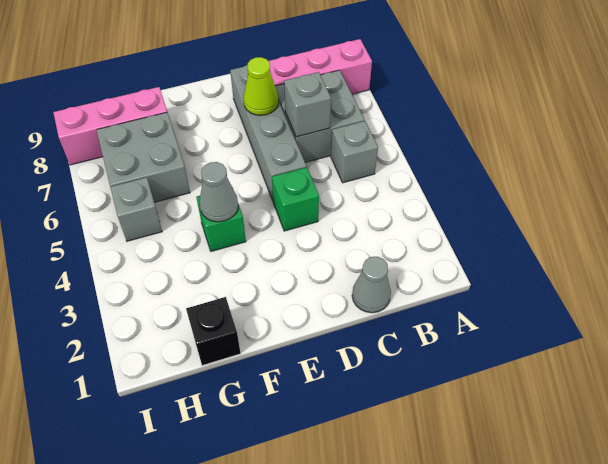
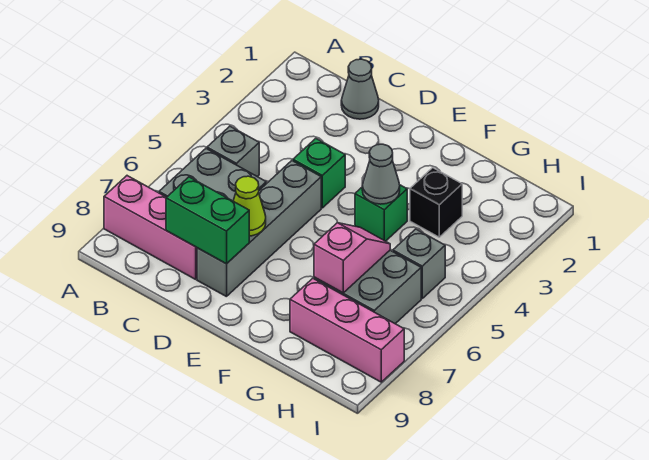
grey 1x1 brick [284,72,331,137] -> none
none -> green 1x2 brick [166,177,249,264]
black 1x1 brick [186,297,241,365] -> black 1x1 brick moved to [410,168,462,237]
none -> pink 1x2 slope [314,223,390,293]

